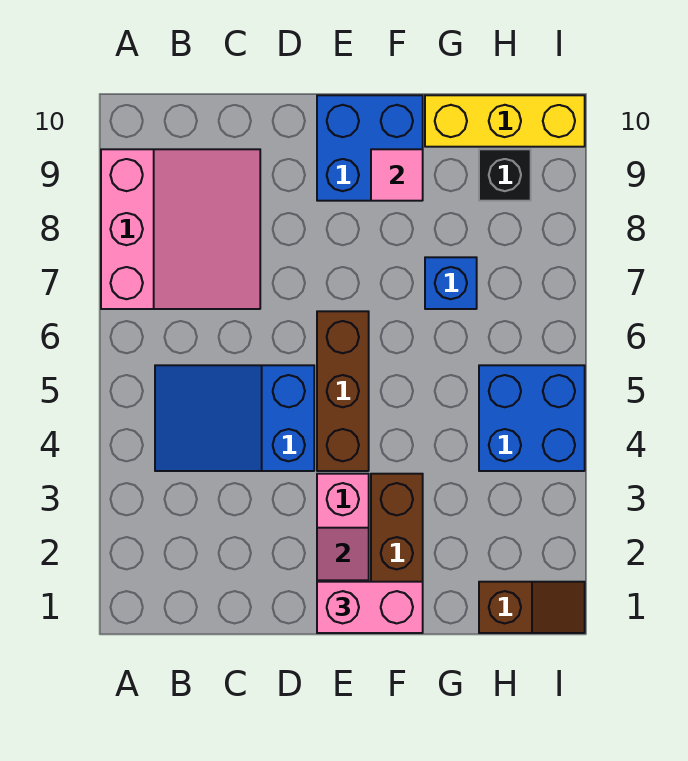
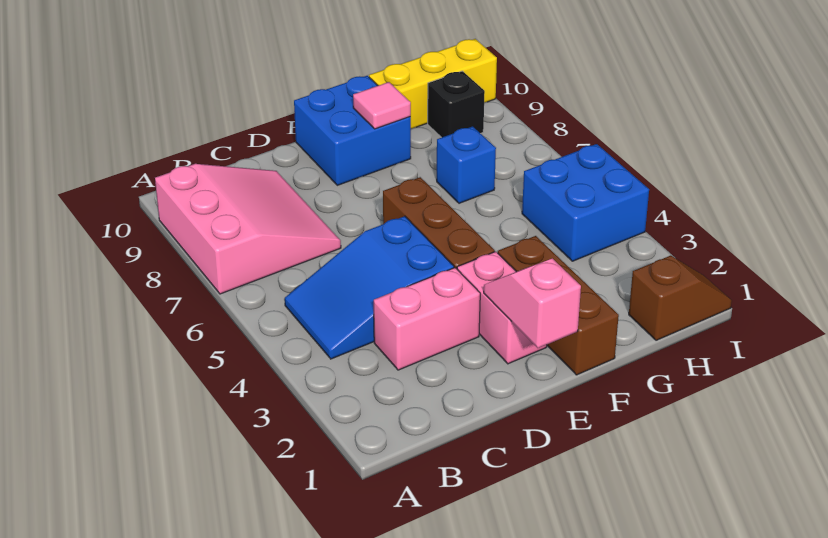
pink 1x2 brick [317,582,423,633] -> pink 1x2 brick moved to [374,268,480,370]

